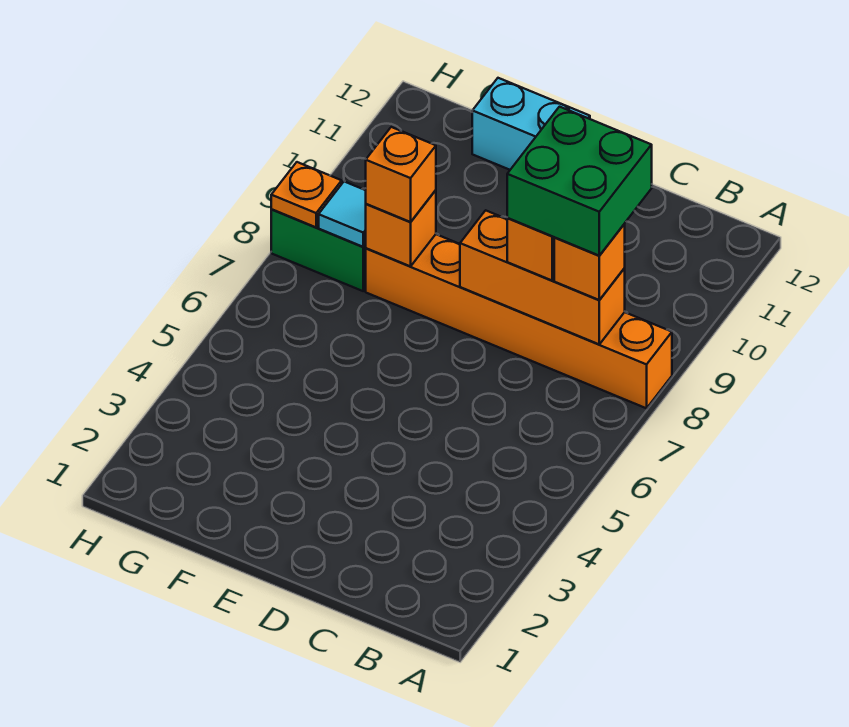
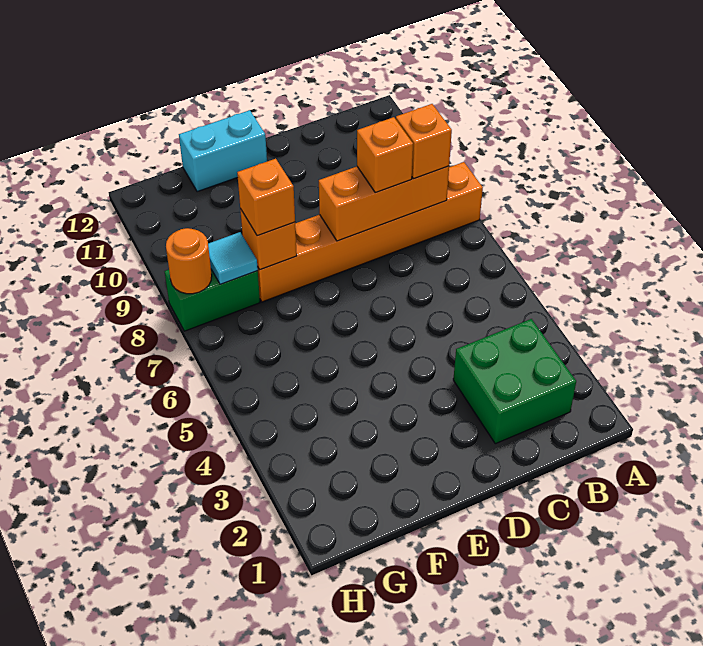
green 2x2 brick [507,107,652,256] -> green 2x2 brick moved to [453,319,576,444]
orange 1x1 plate [271,162,342,227] -> orange 1x1 round brick [166,228,212,294]

